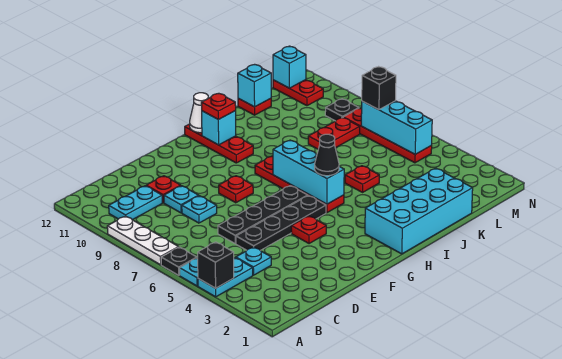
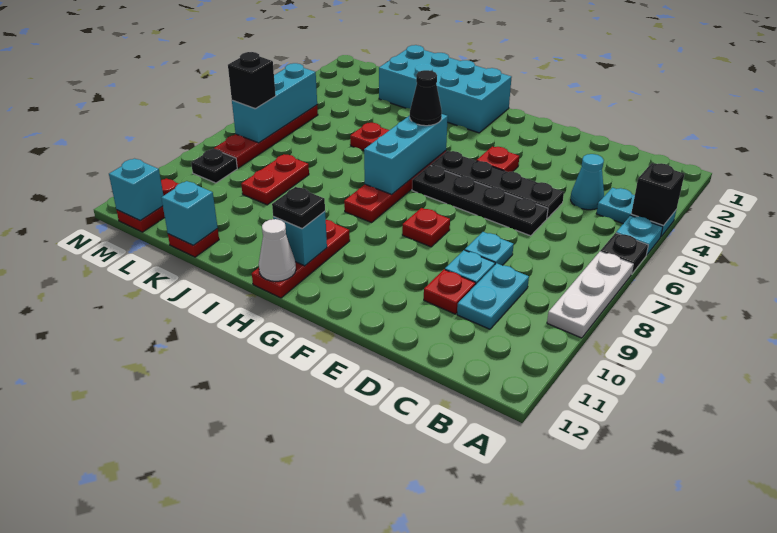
cyan 1x2 plate [109,186,162,220] -> cyan 1x2 plate turned to [457,263,529,329]
cyan 1x1 plate [236,247,271,275] -> cyan 1x1 cone [571,154,604,210]
red 1x1 plate [201,93,236,119] -> black 1x1 plate [272,187,325,229]
red 1x2 plate [308,117,360,149] -> red 1x2 plate turned to [241,154,309,205]

